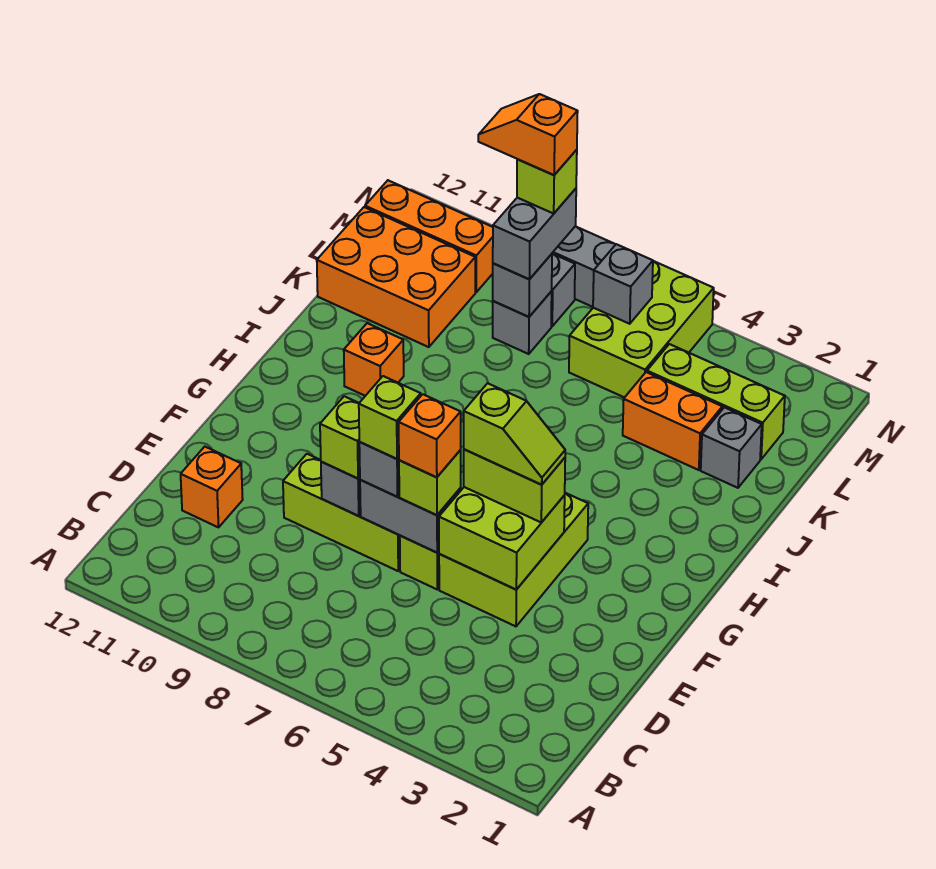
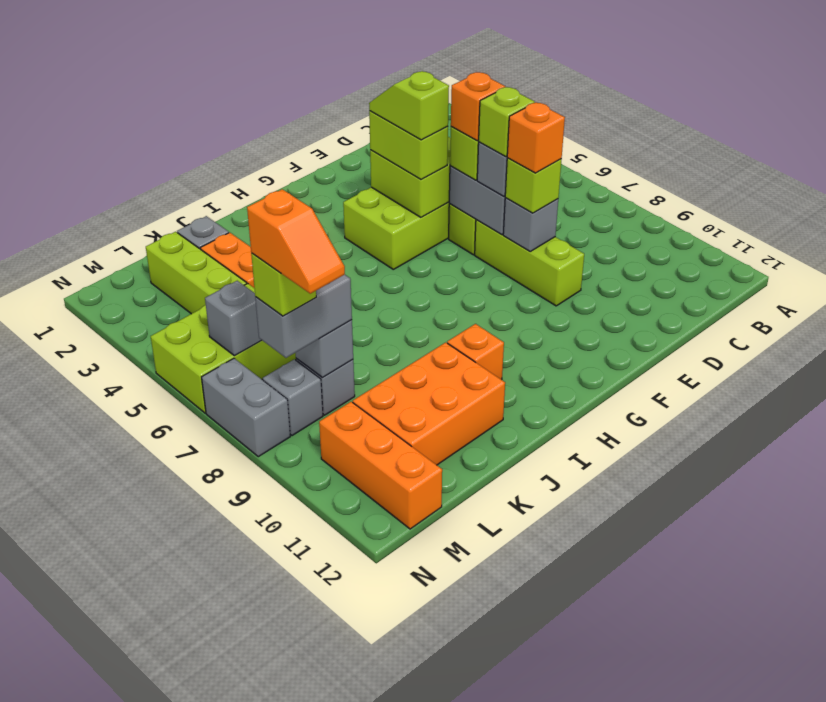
orange 1x1 brick [181,447,243,527] -> orange 1x1 brick moved to [507,102,565,173]
orange 2x3 brick [317,207,475,347] -> orange 2x3 brick turned to [353,342,505,465]

